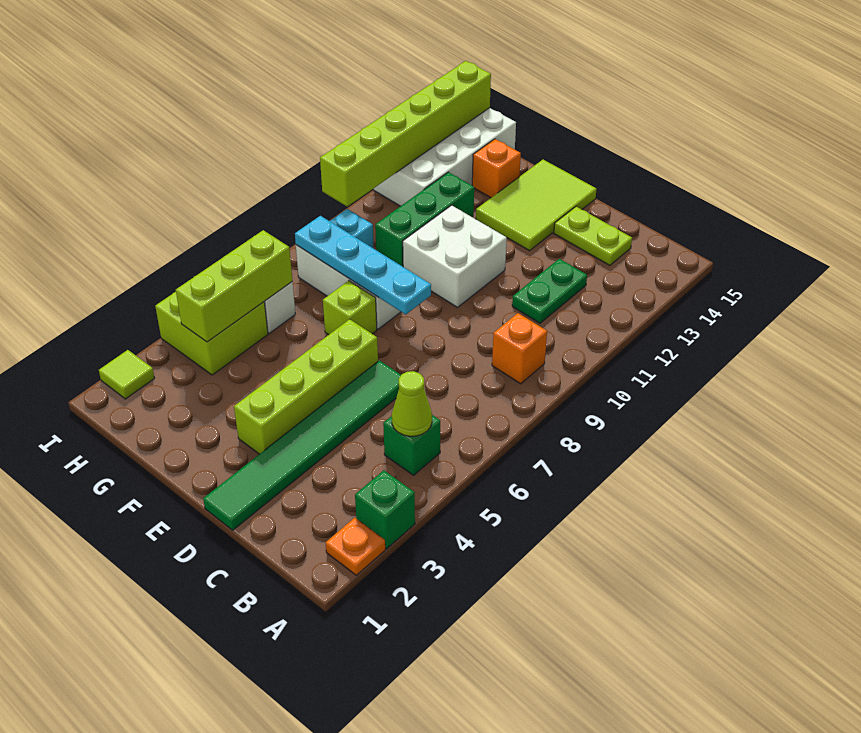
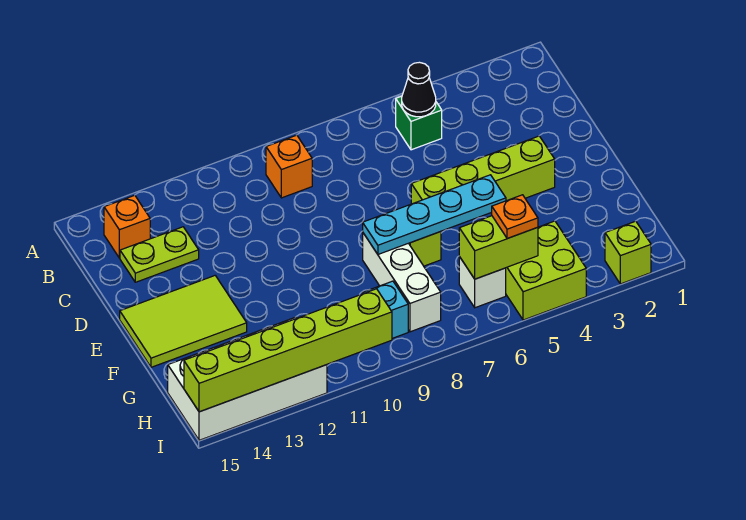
orange 1x1 plate [326,518,385,575] -> orange 1x1 plate moved to [492,195,538,239]
green 1x1 brick [355,470,415,549] -> none
lime 1x1 cone [392,371,432,436] -> black 1x1 cone [402,62,436,117]
green 1x2 plate [512,259,587,323] -> none
lime 1x2 plate [554,207,632,265] -> lime 1x2 plate turned to [120,227,199,282]
green 1x6 tile [203,360,401,530] -> none
cyan 1x4 plate [295,216,431,314] -> cyan 1x4 plate turned to [363,175,506,254]
white 2x2 brick [403,205,507,307] -> none
green 1x3 brick [375,172,474,267] -> none
orange 1x1 brick [472,139,521,198] -> orange 1x1 brick moved to [104,195,150,258]
lime 1x3 brick [176,230,292,342] -> lime 1x2 brick [459,216,538,279]
lime 1x1 tile [99,350,154,399] -> lime 1x1 brick [605,221,651,284]

